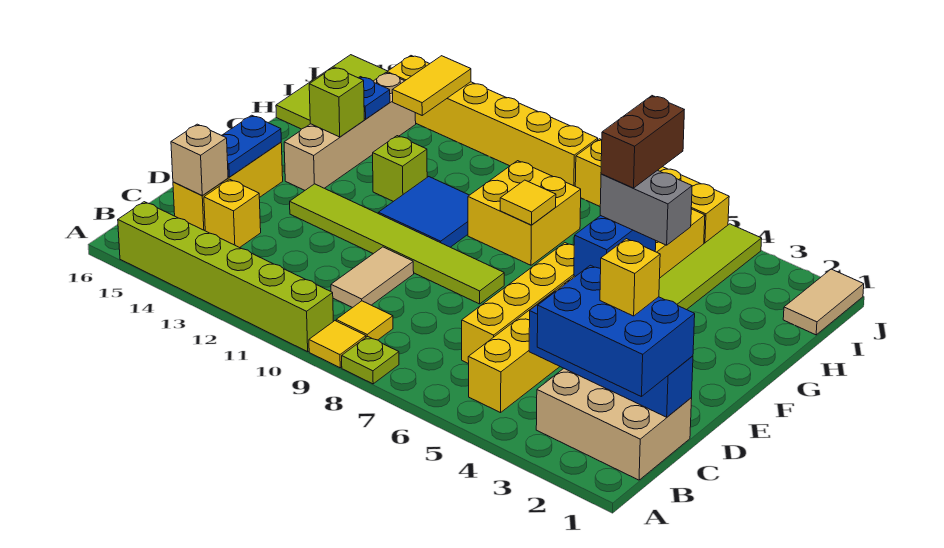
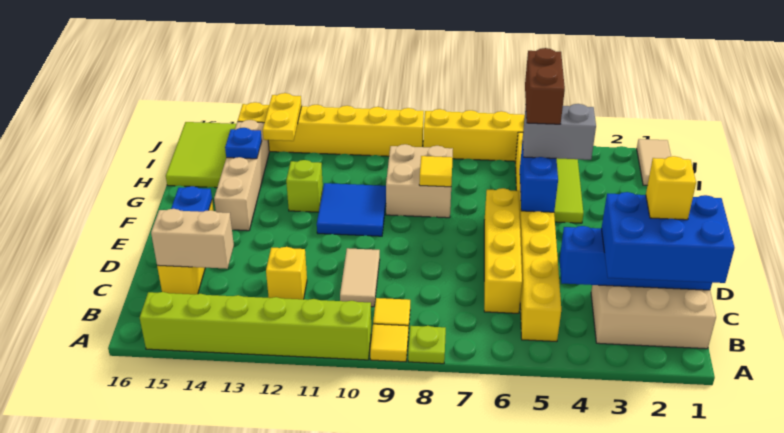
yellow 1x1 brick [204,179,261,248] -> yellow 1x1 brick moved to [266,247,307,299]
tan 1x1 brick [171,124,228,195] -> tan 1x2 brick [151,209,234,269]
lime 1x6 tile [290,184,504,304] -> none
yellow 2x2 brick [468,161,581,265] -> tan 2x2 brick [386,144,453,218]
lime 1x1 brick [309,67,364,137] -> none
yellow 1x2 tile [392,56,471,115] -> yellow 1x2 plate [263,93,302,141]

